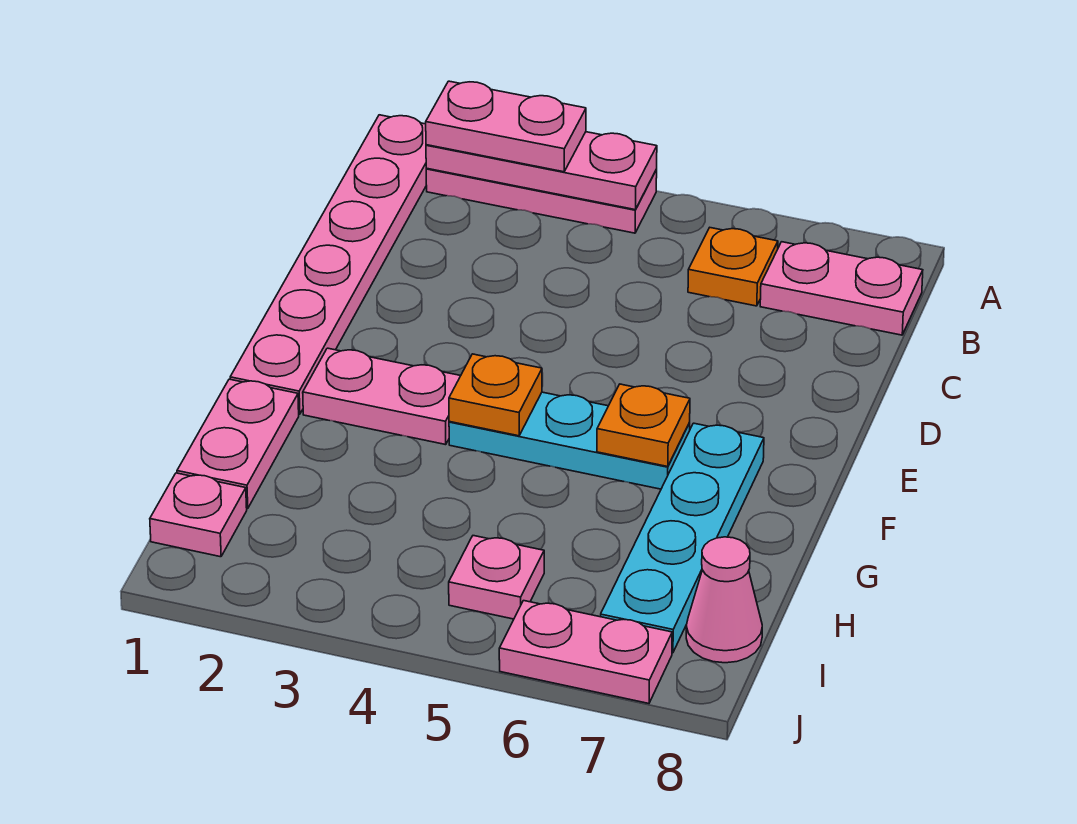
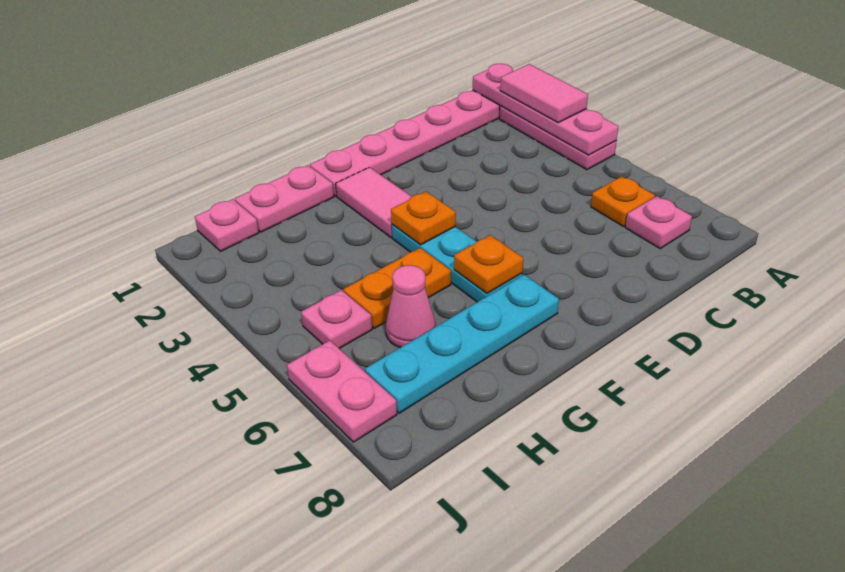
pink 1x3 plate [426,132,657,210] -> pink 1x4 plate [473,64,618,155]
pink 1x2 plate [426,81,586,172] -> pink 1x2 tile [500,64,588,123]
pink 1x2 plate [760,242,923,335] -> pink 1x1 plate [625,196,692,248]
pink 1x2 plate [303,348,460,445] -> pink 1x2 tile [336,167,412,238]
none -> orange 1x2 plate [343,248,451,328]
pink 1x1 cone [686,537,762,663] -> pink 1x1 cone moved to [385,265,436,348]

